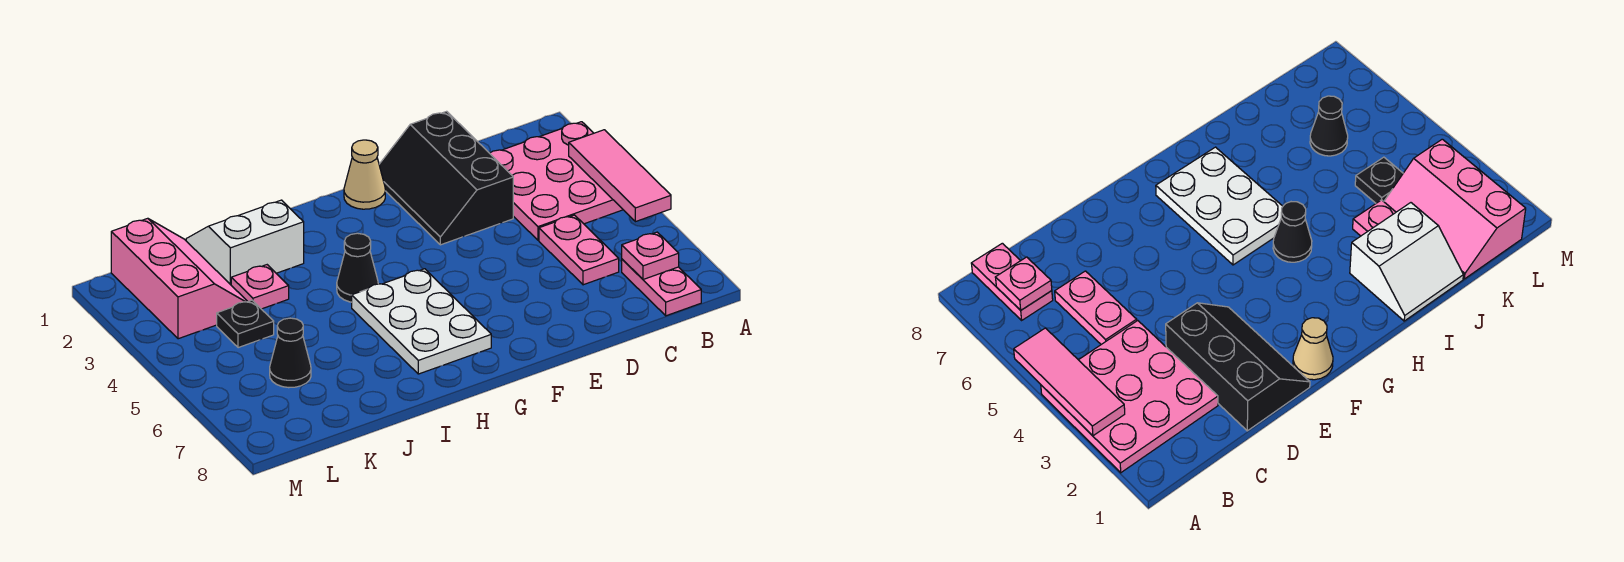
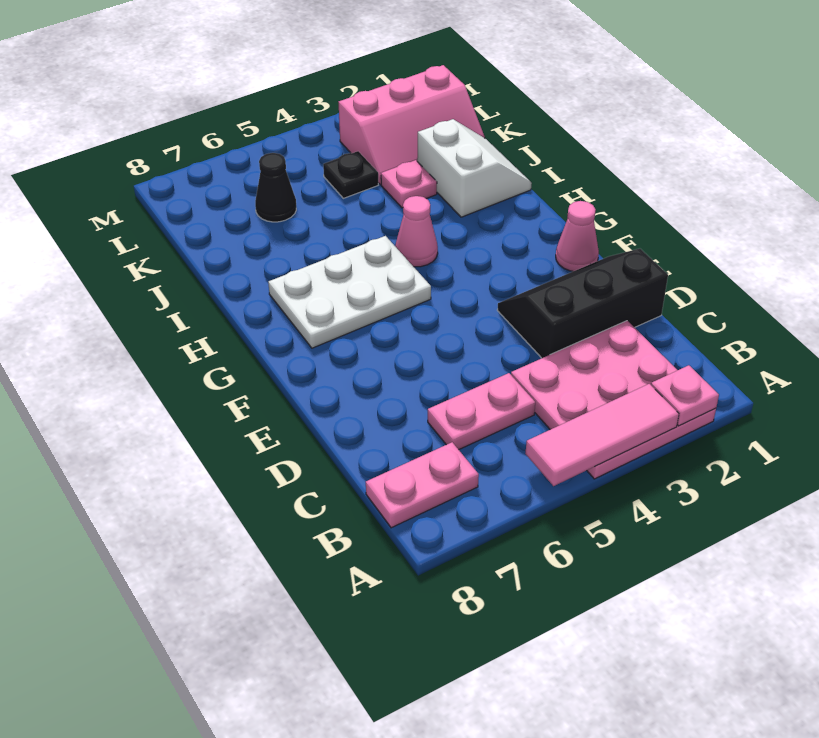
pink 1x1 plate [622,232,679,279] -> pink 1x1 plate moved to [651,365,719,426]
tan 1x1 cone [344,140,385,209] -> pink 1x1 cone [556,201,599,271]
black 1x1 cone [337,233,378,302] -> pink 1x1 cone [395,196,438,267]

